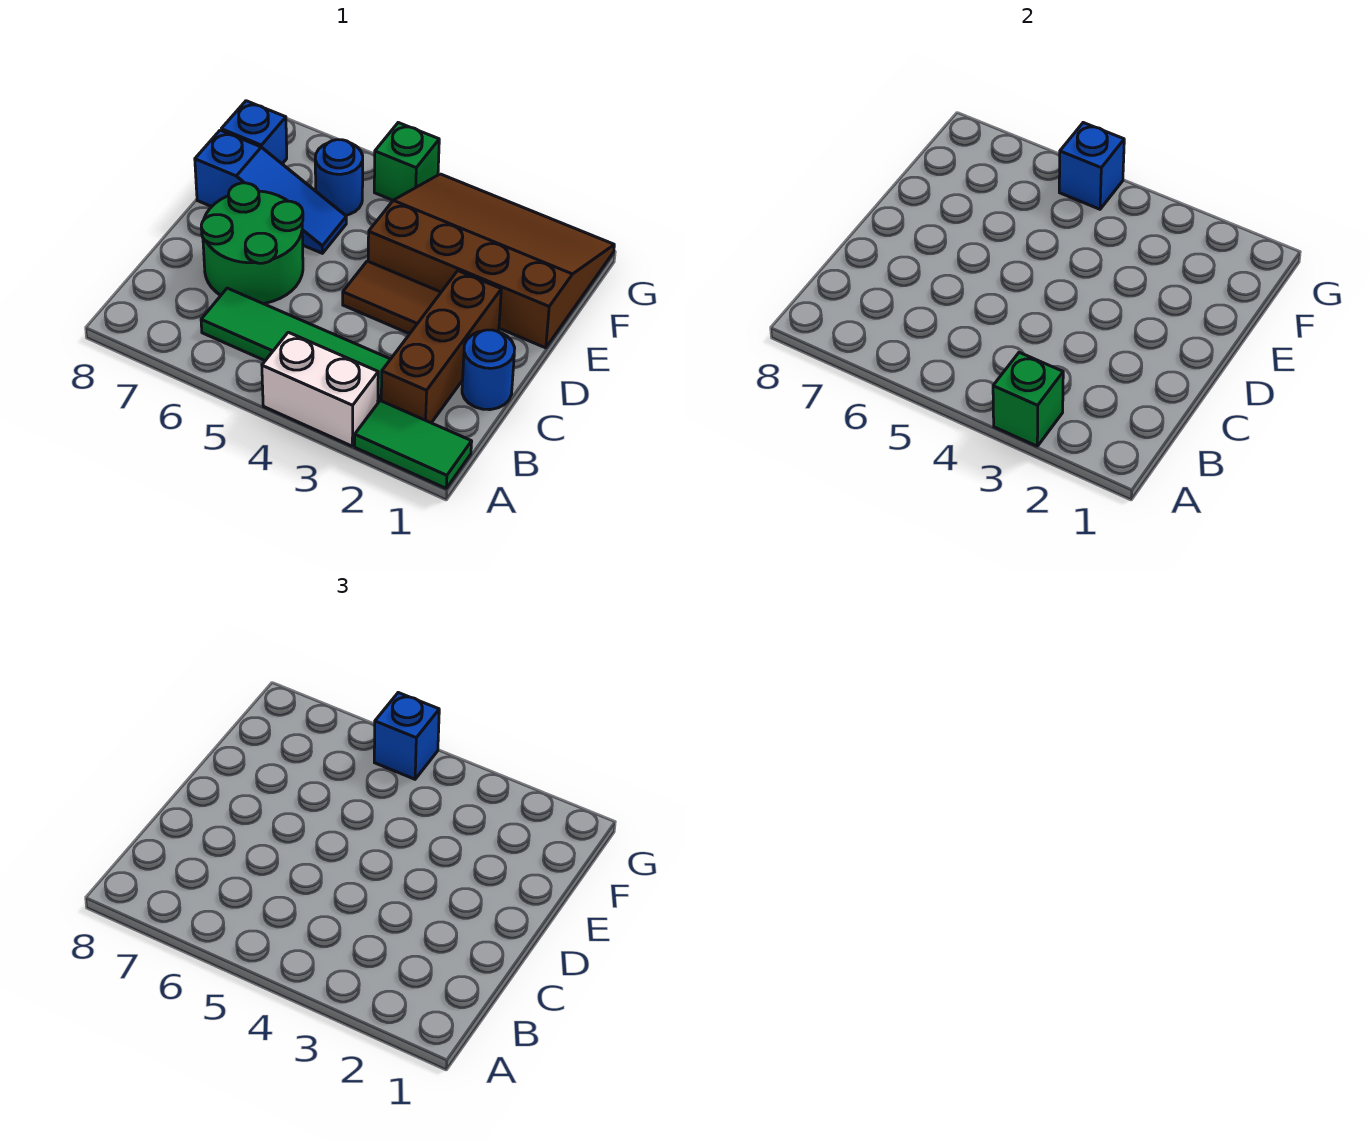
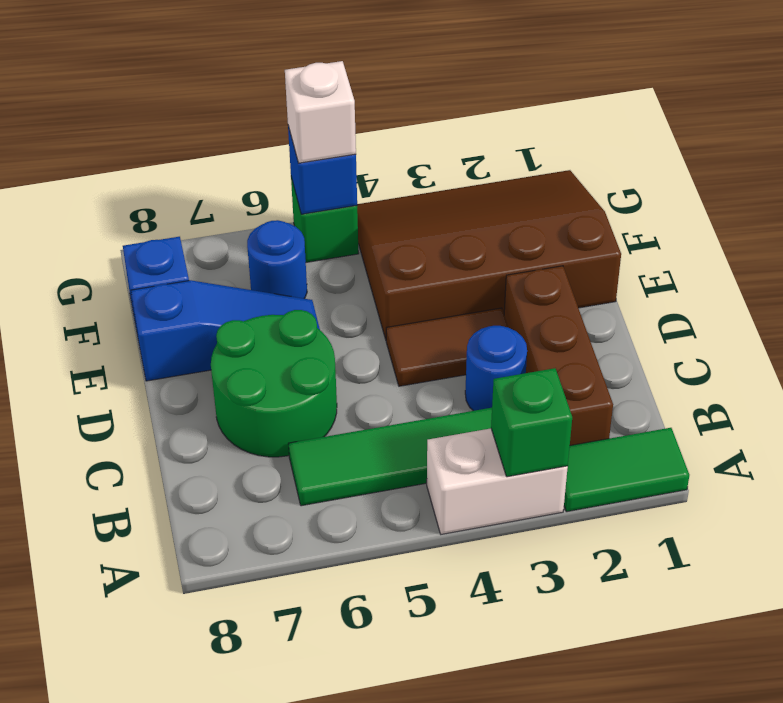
blue 1x1 round brick [462,330,515,410] -> blue 1x1 round brick moved to [465,326,527,411]
blue 1x1 brick [374,693,439,779] -> white 1x1 brick [285,61,356,163]

